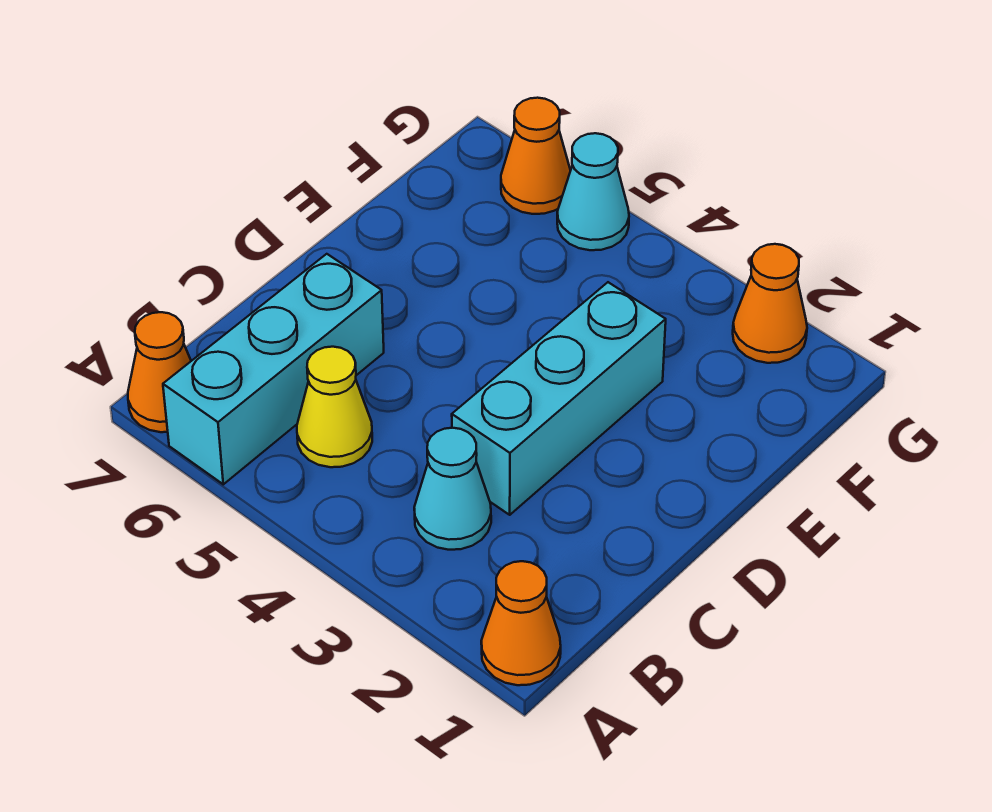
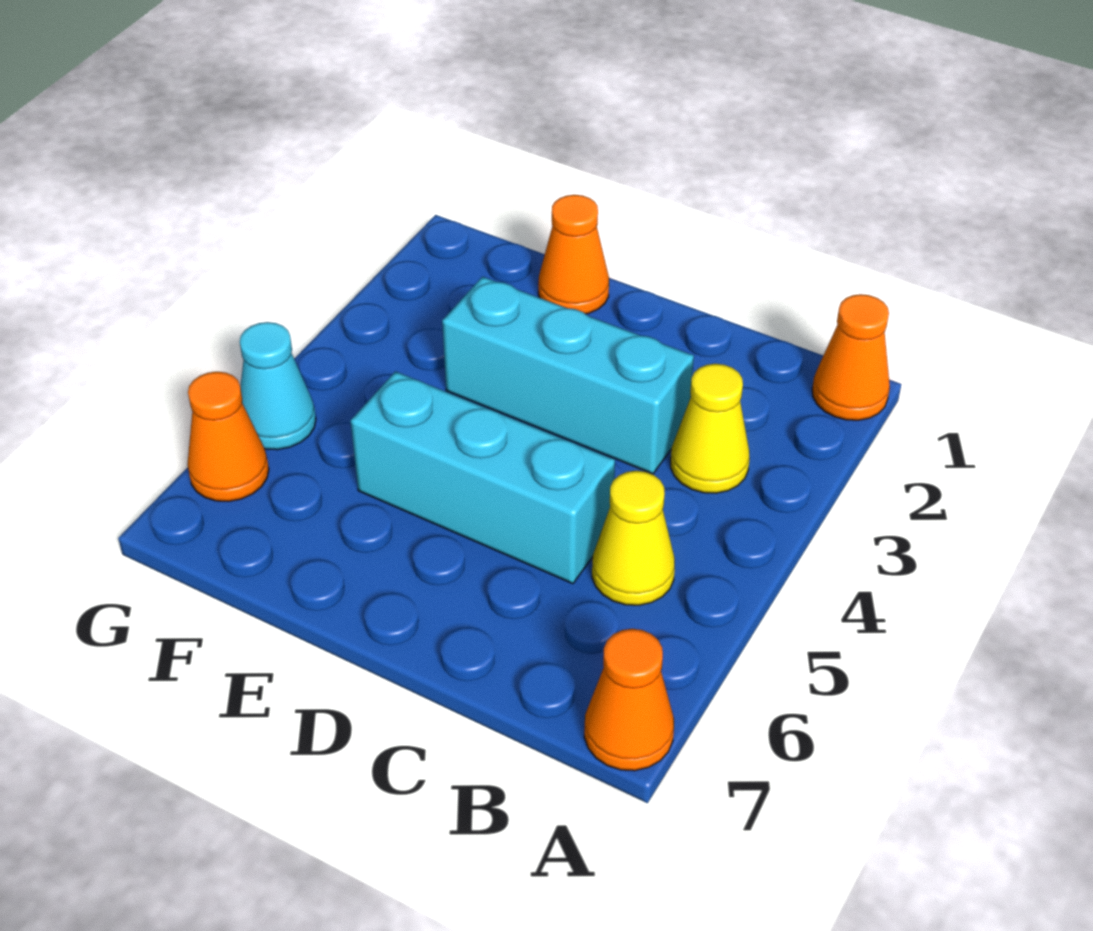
cyan 1x3 brick [163,254,384,484] -> cyan 1x3 brick moved to [351,372,615,584]
cyan 1x1 cone [414,428,491,550] -> yellow 1x1 cone [671,364,750,493]
orange 1x1 cone [733,244,807,363] -> orange 1x1 cone moved to [538,195,609,314]

